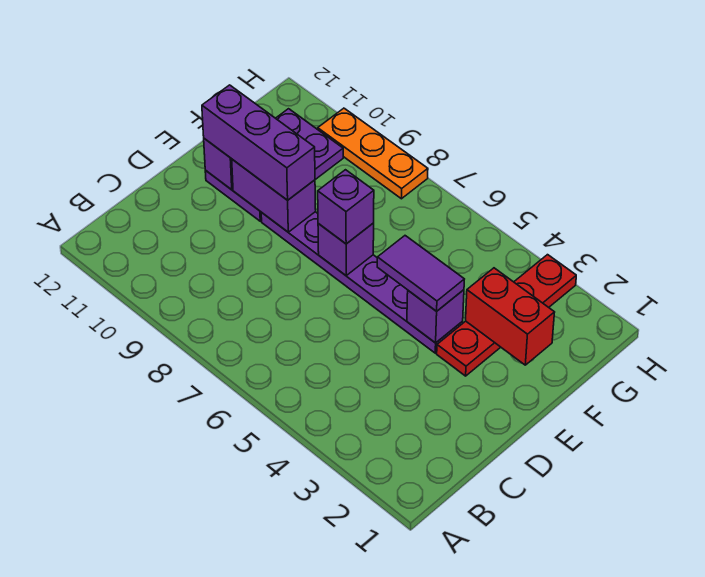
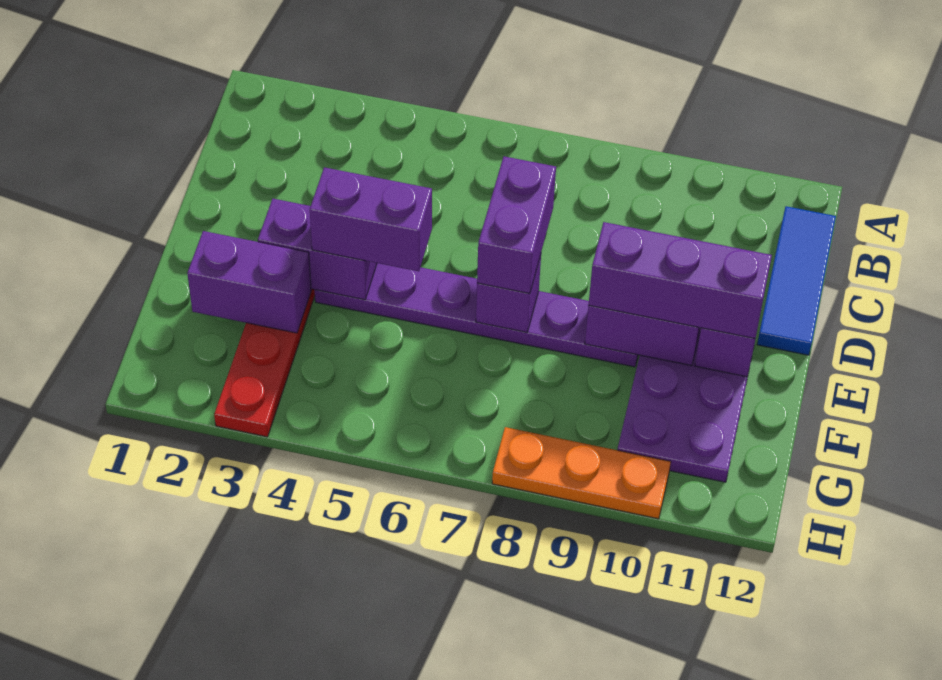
none -> blue 1x3 tile [757,206,836,355]
purple 1x1 brick [407,290,464,343] -> purple 1x2 brick [258,199,377,300]
purple 1x2 tile [377,236,464,311] -> purple 1x2 brick [310,167,432,271]
purple 1x1 brick [318,170,374,244] -> purple 1x2 brick [477,156,556,294]
red 1x2 brick [466,268,555,365] -> purple 1x2 brick [187,231,311,333]

